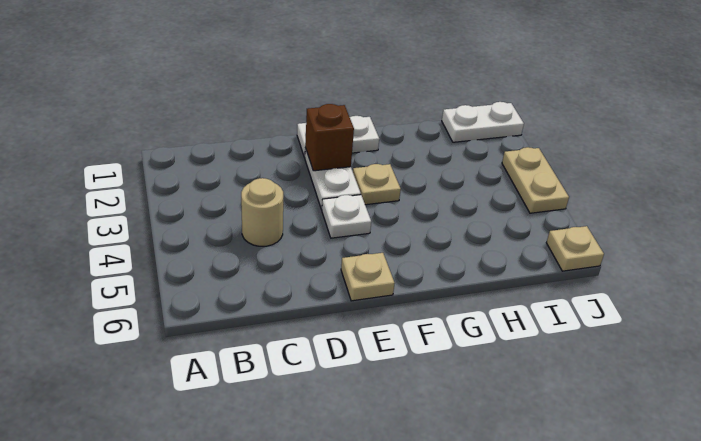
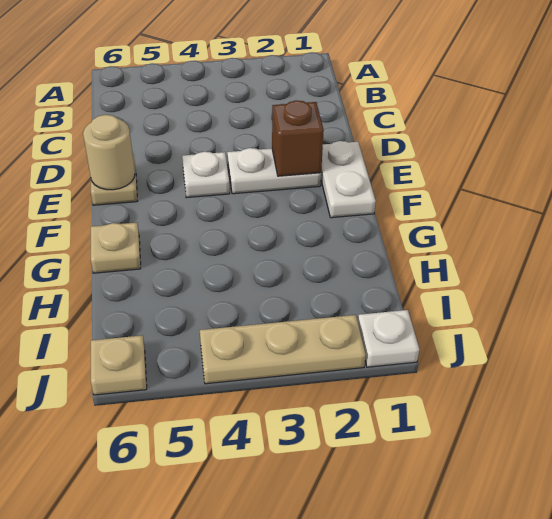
tan 1x1 round brick [241,178,283,246] -> tan 1x1 round brick moved to [83,115,135,190]
tan 1x1 plate [353,164,401,205] -> tan 1x1 plate moved to [91,223,141,273]
white 1x2 plate [442,102,524,142] -> white 1x1 plate [358,310,419,367]
tan 1x2 plate [502,147,569,213] -> tan 1x3 plate [200,315,366,384]

